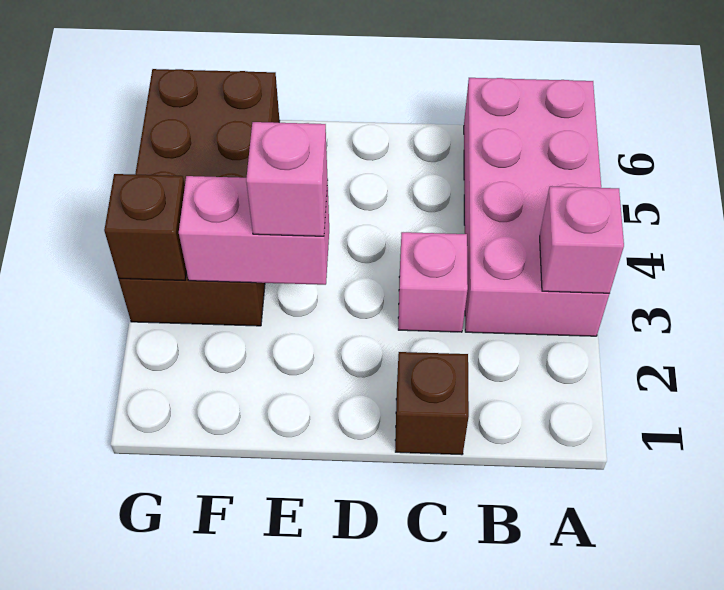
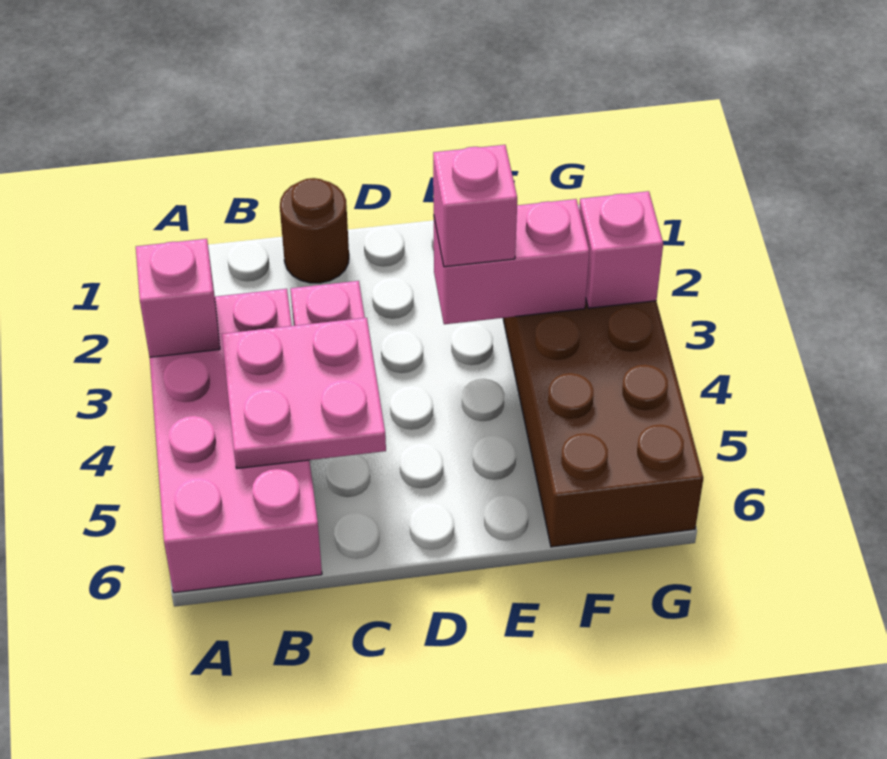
none -> pink 2x2 plate [222,318,386,468]
brown 1x1 brick [395,352,469,455] -> brown 1x1 round brick [280,178,349,283]
brown 1x1 brick [104,174,186,280] -> pink 1x1 brick [579,191,663,308]

